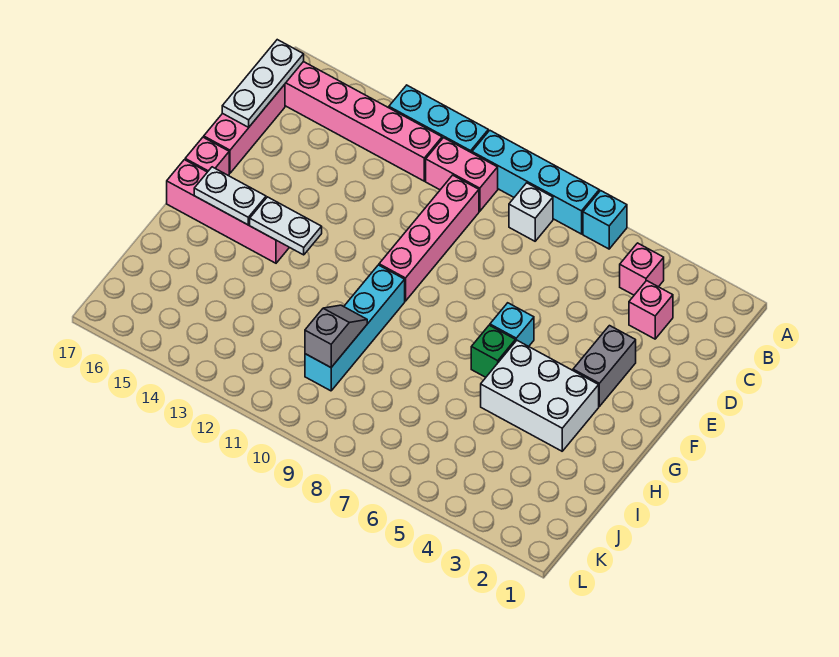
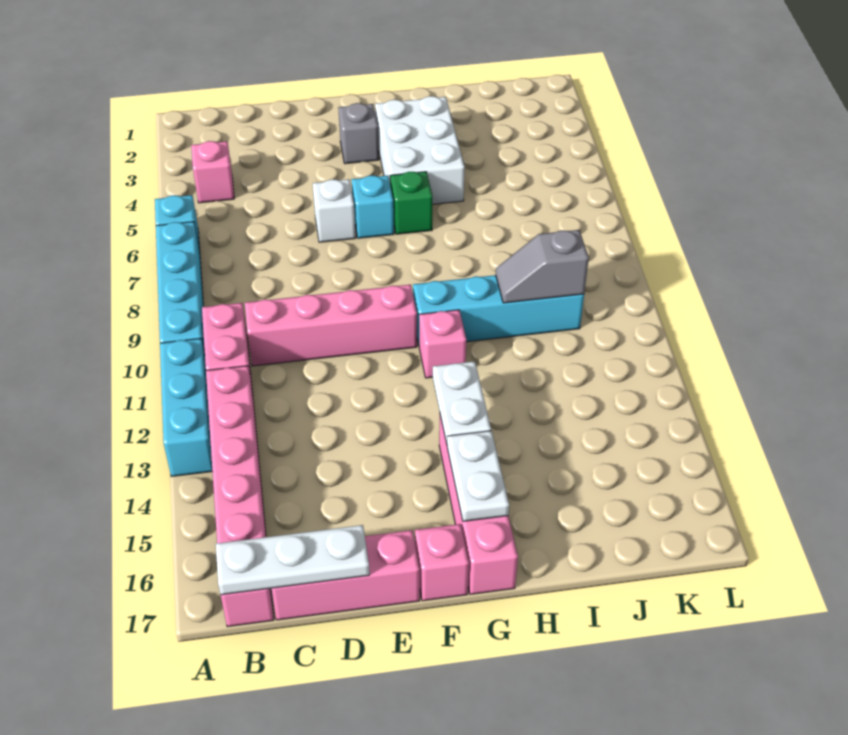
white 1x1 brick [509,183,553,241] -> white 1x1 brick moved to [313,179,356,242]
pink 1x1 brick [629,281,673,339] -> pink 1x1 brick moved to [419,310,466,378]
grey 1x2 brick [573,326,636,406] -> grey 1x1 brick [338,103,379,164]

